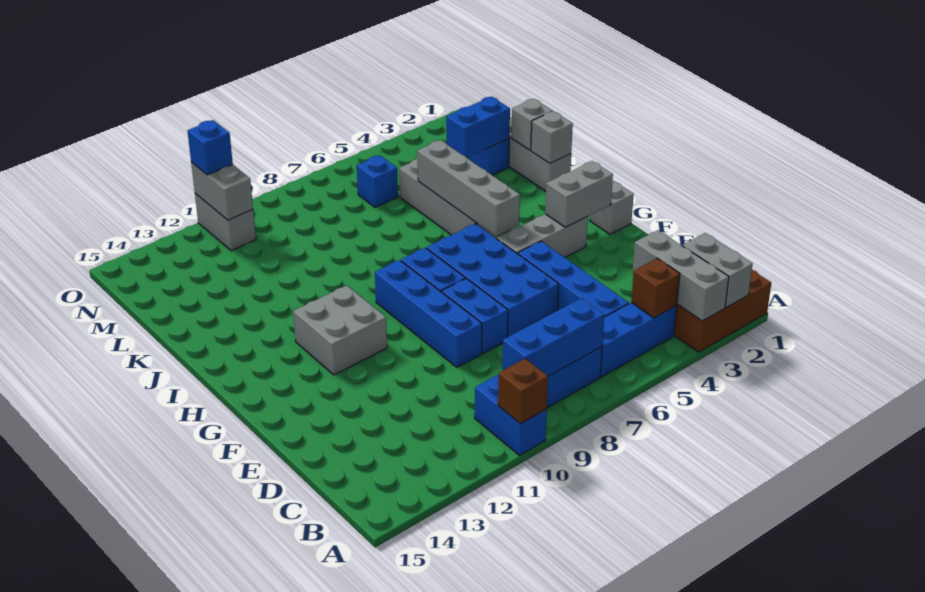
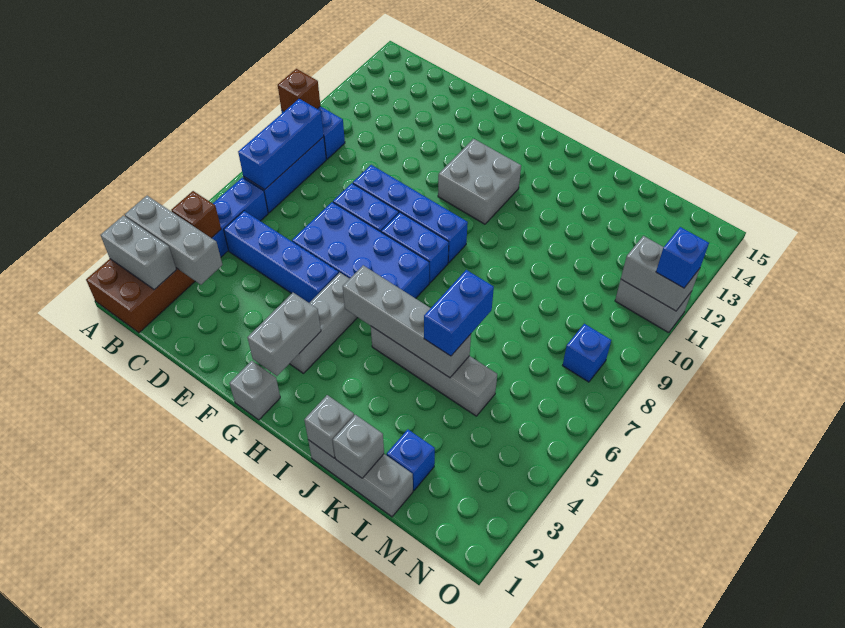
blue 1x2 brick [446,97,510,158] -> blue 1x2 brick moved to [424,270,494,356]
blue 1x1 brick [357,155,398,207] -> blue 1x1 brick moved to [563,324,611,382]

